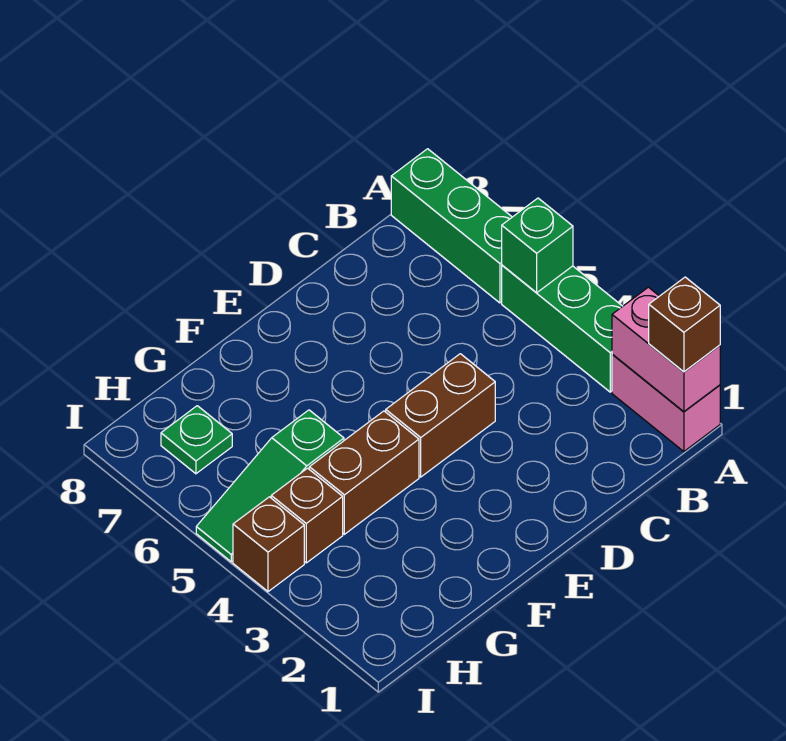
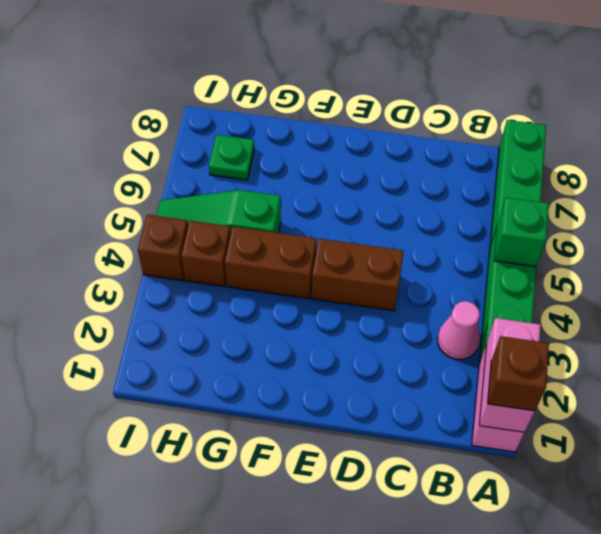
none -> pink 1x1 cone [438,301,480,359]

